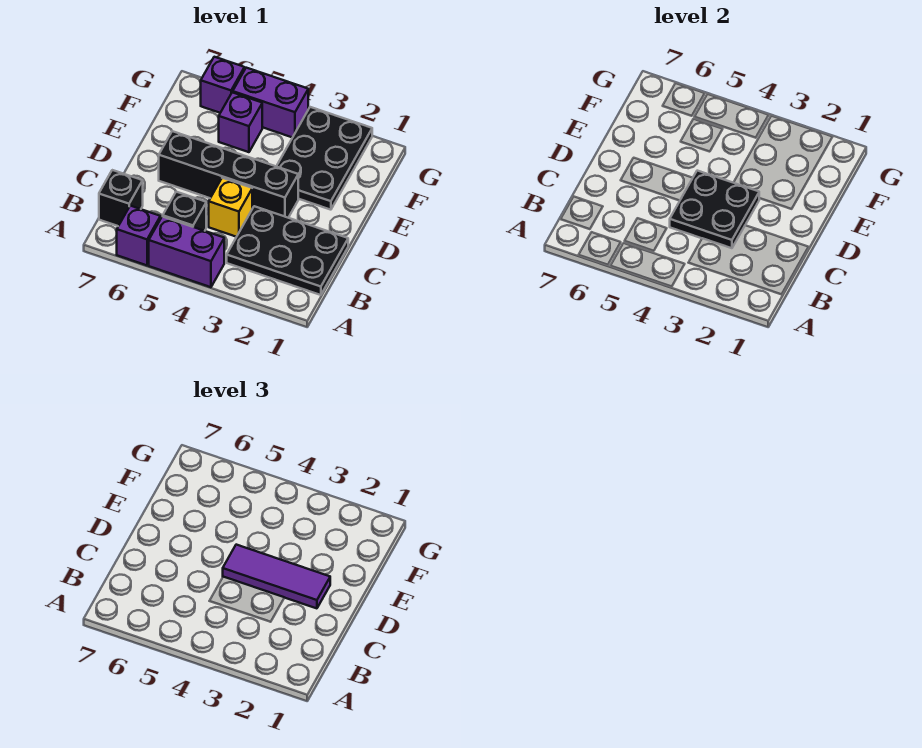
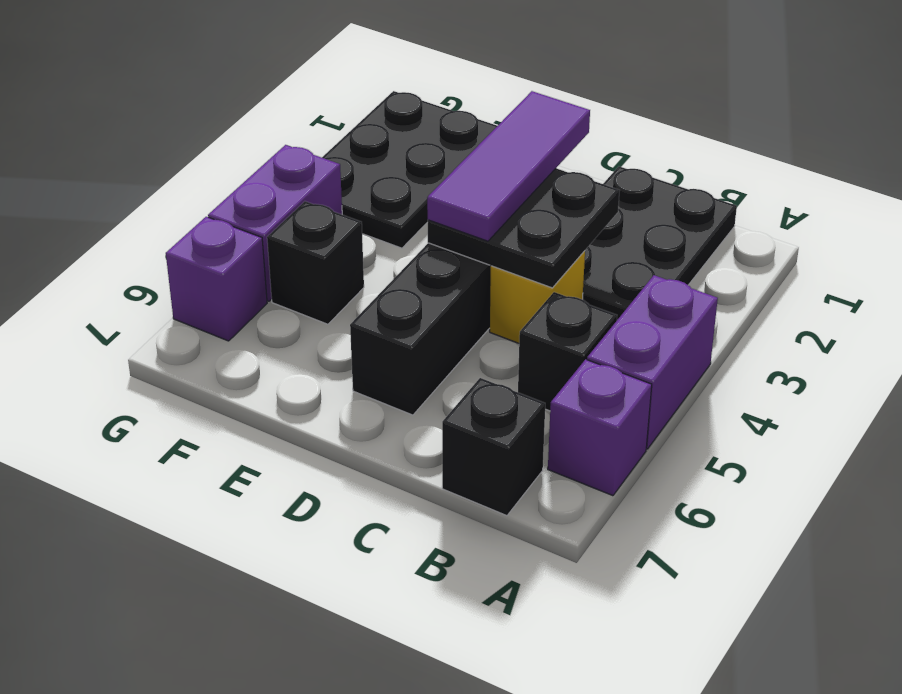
black 2x3 plate [276,107,372,210] -> black 2x3 plate turned to [322,91,497,248]
purple 1x1 brick [219,92,262,152] -> black 1x1 brick [267,201,364,324]

